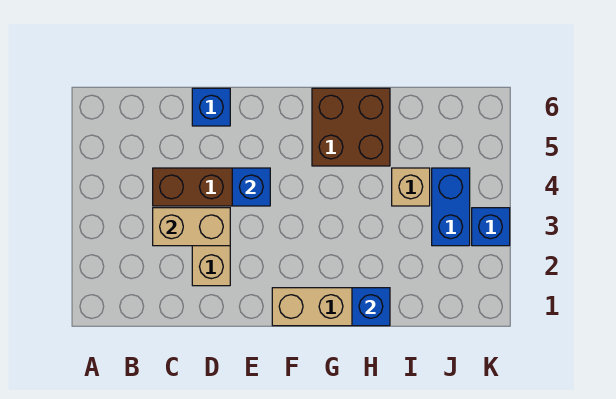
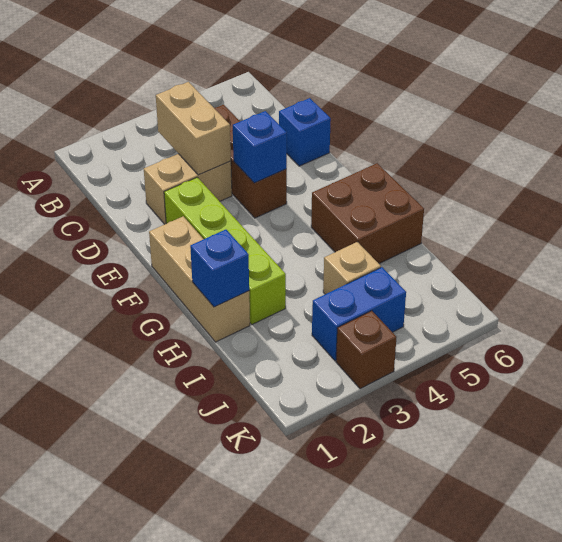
none -> lime 1x4 brick [164,177,286,324]
blue 1x1 brick [472,208,510,246] -> brown 1x1 brick [336,311,397,389]

